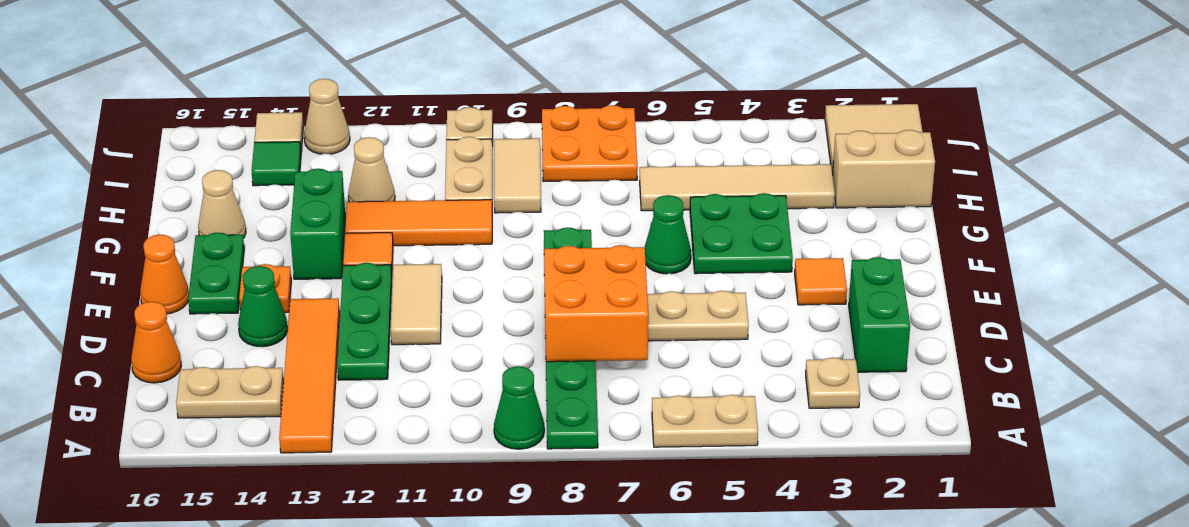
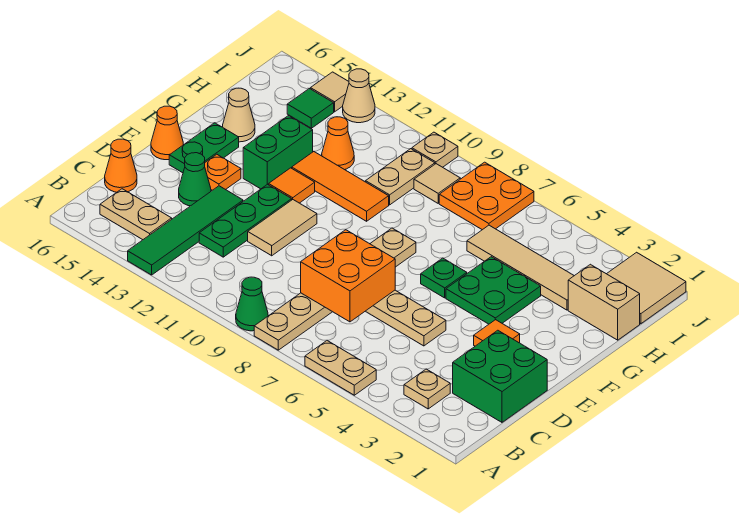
green 1x6 plate [544,228,598,449] -> tan 1x6 plate [254,228,416,350]
orange 1x4 tile [279,298,340,453] -> green 1x4 tile [128,186,243,275]
green 1x2 brick [849,257,910,372] -> green 2x2 brick [453,330,547,422]
green 1x1 cone [645,195,691,274] -> green 1x1 plate [421,258,467,298]
tan 1x2 tile [494,138,541,213] -> tan 1x1 tile [414,164,460,203]
tan 1x1 cone [348,137,395,202] -> orange 1x1 cone [322,117,354,170]

